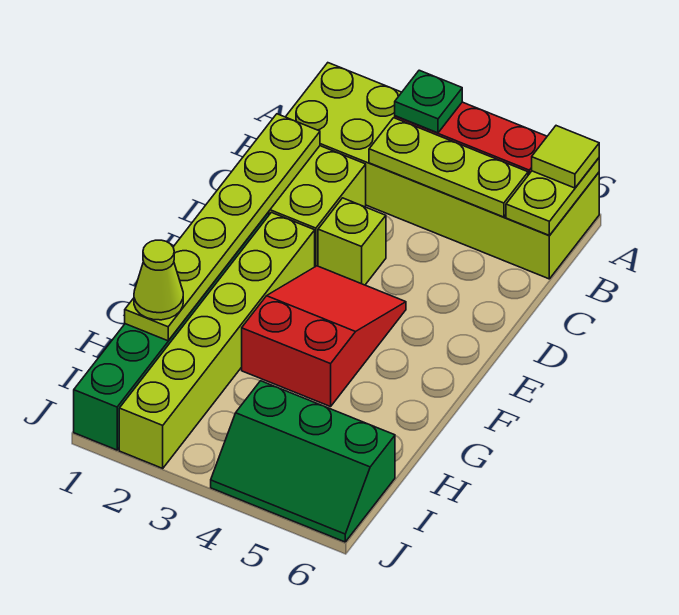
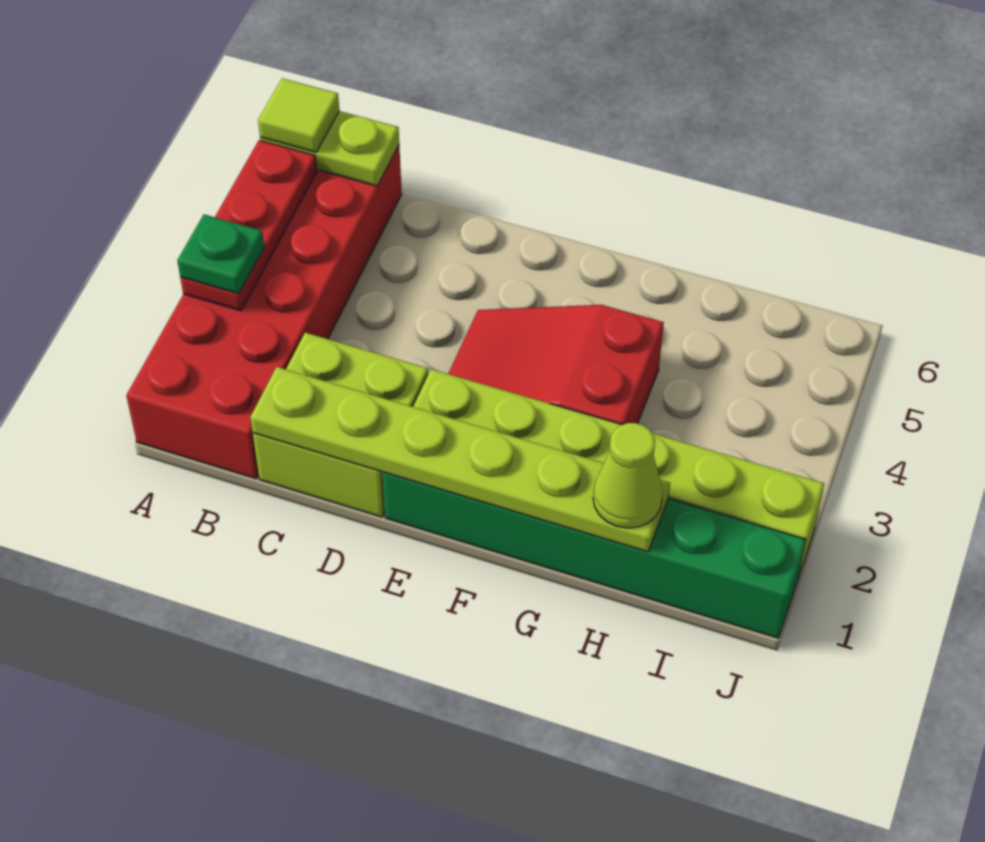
lime 2x6 brick [286,63,599,279] -> red 2x6 brick [126,146,402,479]
lime 1x3 plate [369,118,528,217] -> none
lime 1x1 brick [318,198,386,285] -> none
green 2x3 slope [211,381,395,542] -> none

